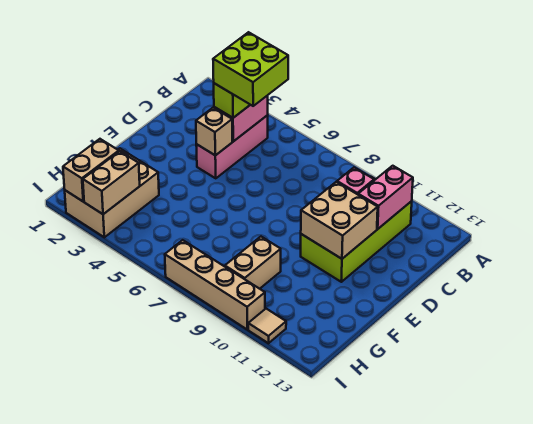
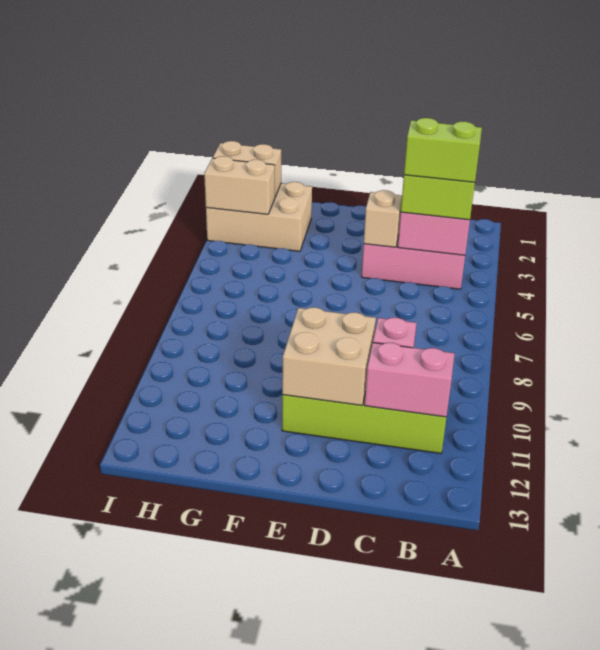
lime 2x2 brick [213,32,288,106] -> lime 1x2 brick [404,118,482,182]
tan 1x2 brick [225,237,281,289] -> none
tan 1x4 brick [165,240,265,329] -> none
tan 1x1 tile [248,309,286,343] -> none

